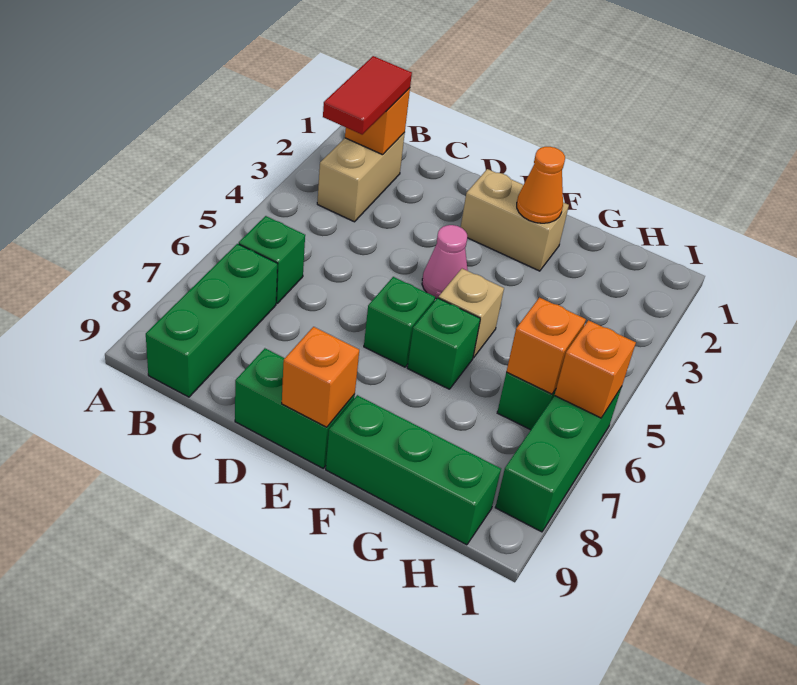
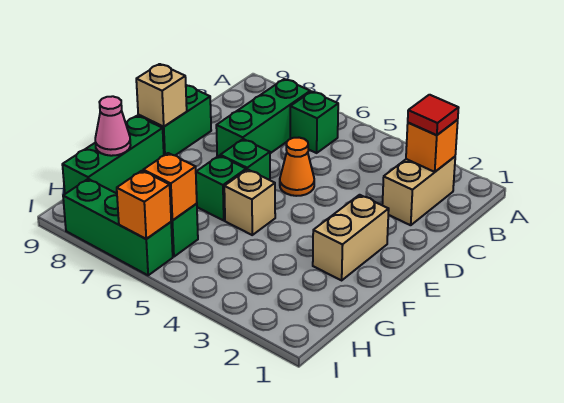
tan 1x2 brick [317,133,405,222] -> tan 1x2 brick turned to [382,157,455,225]
red 1x2 tile [323,56,412,134] -> red 1x1 tile [408,95,458,135]
green 1x3 brick [146,244,277,397] -> green 1x3 brick turned to [216,79,310,157]
pink 1x1 cone [422,225,468,299] -> pink 1x1 cone moved to [95,96,131,156]
orange 1x1 brick [282,327,359,427] -> tan 1x1 brick [136,64,187,127]
orange 1x1 cone [517,147,565,223] -> orange 1x1 cone moved to [280,138,314,196]

